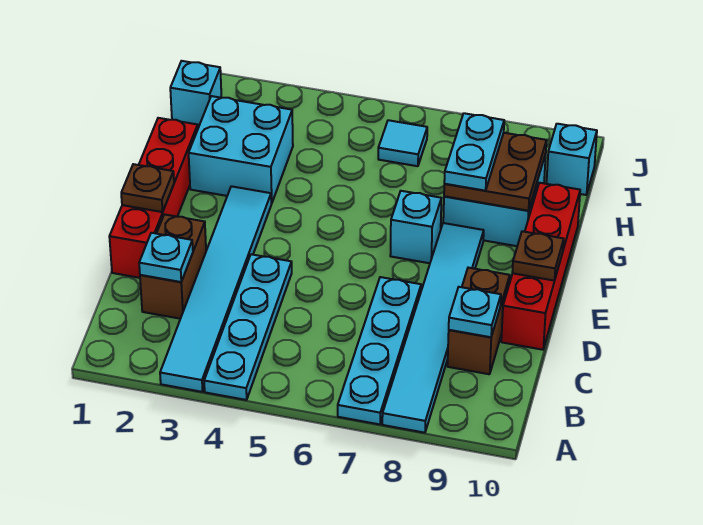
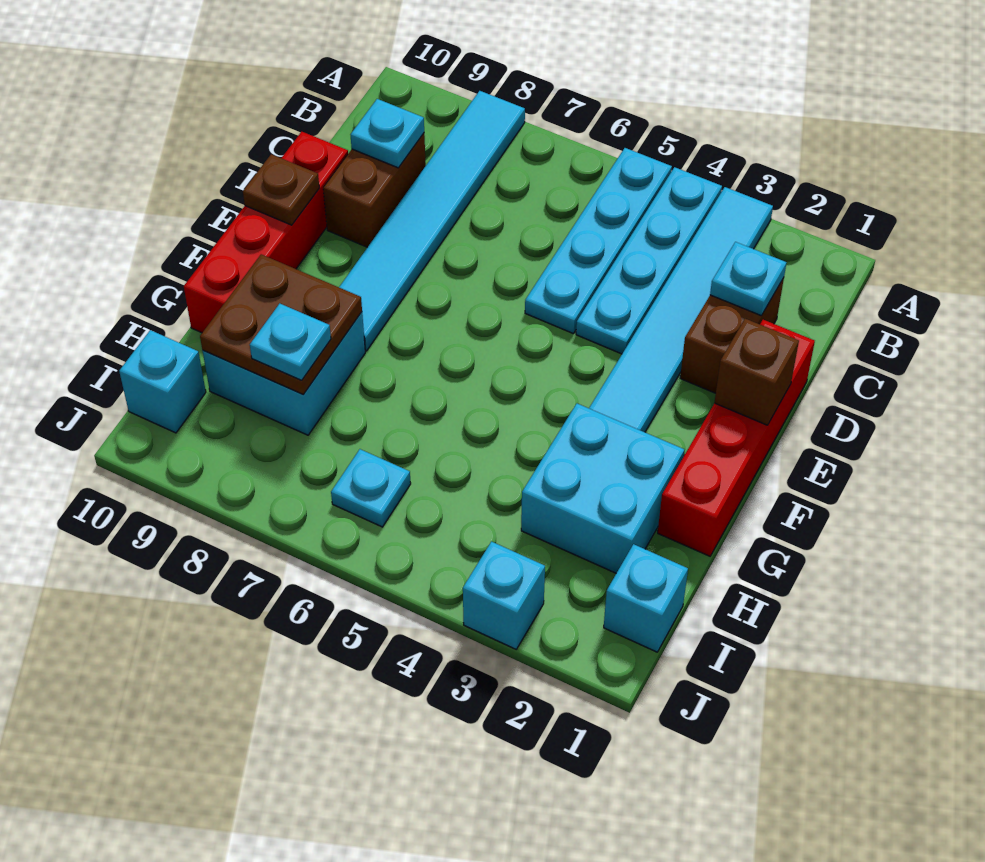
cyan 1x4 plate [338,277,421,424] -> cyan 1x4 plate moved to [525,148,672,334]
brown 1x1 plate [121,164,174,212] -> brown 1x1 brick [714,319,799,425]
cyan 1x1 brick [390,191,441,263] -> cyan 1x1 brick moved to [463,542,545,649]
cyan 1x2 plate [444,113,504,191] -> cyan 1x1 plate [250,304,331,380]
cyan 1x1 tile [378,120,427,166] -> cyan 1x1 plate [331,449,411,527]

